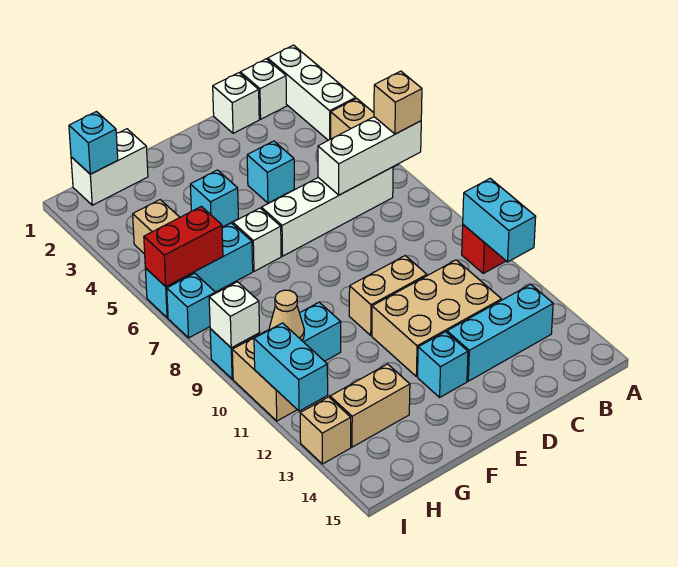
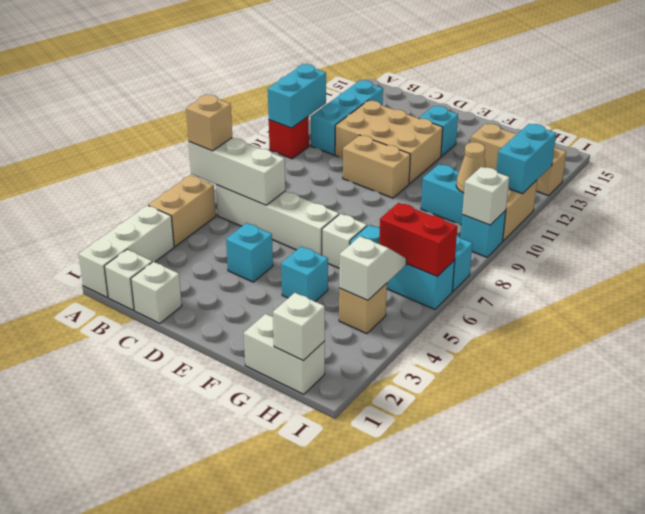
cyan 1x3 brick [447,284,553,381] -> cyan 1x3 brick turned to [311,80,383,155]
cyan 1x1 brick [69,112,118,174] -> white 1x1 brick [273,293,325,361]
none -> white 1x2 slope [339,236,406,300]

